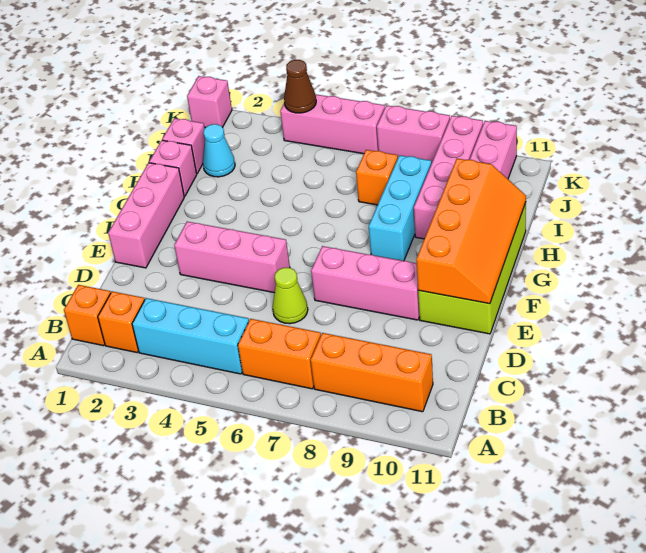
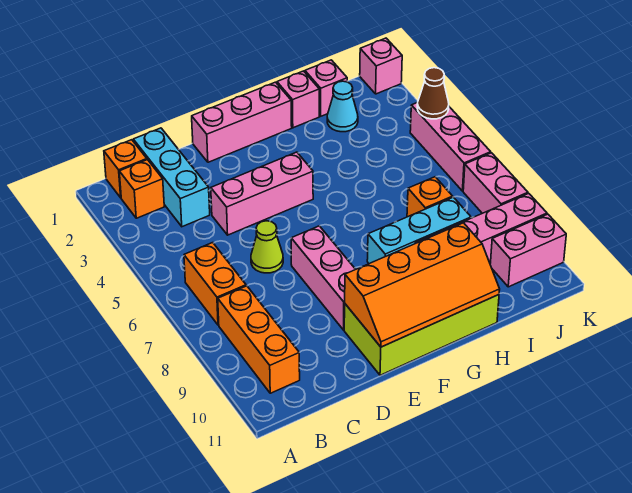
cyan 1x3 brick [132,298,249,374] -> cyan 1x3 brick moved to [133,128,210,227]
pink 1x3 brick [174,222,290,293] -> pink 1x3 brick turned to [211,152,313,235]

